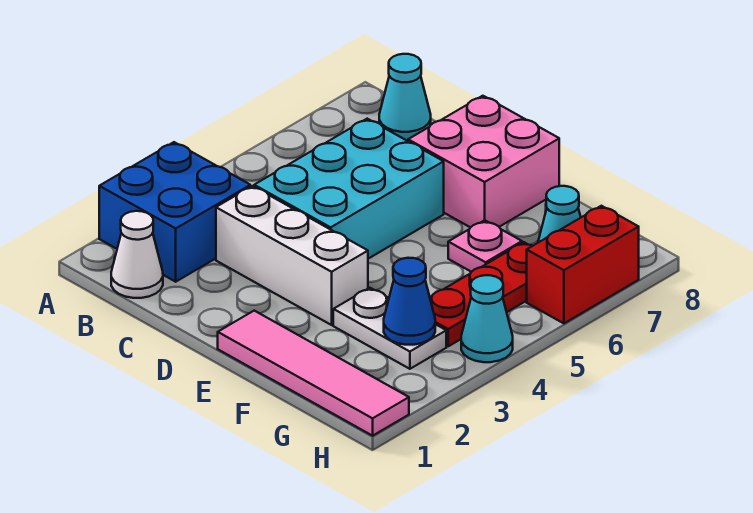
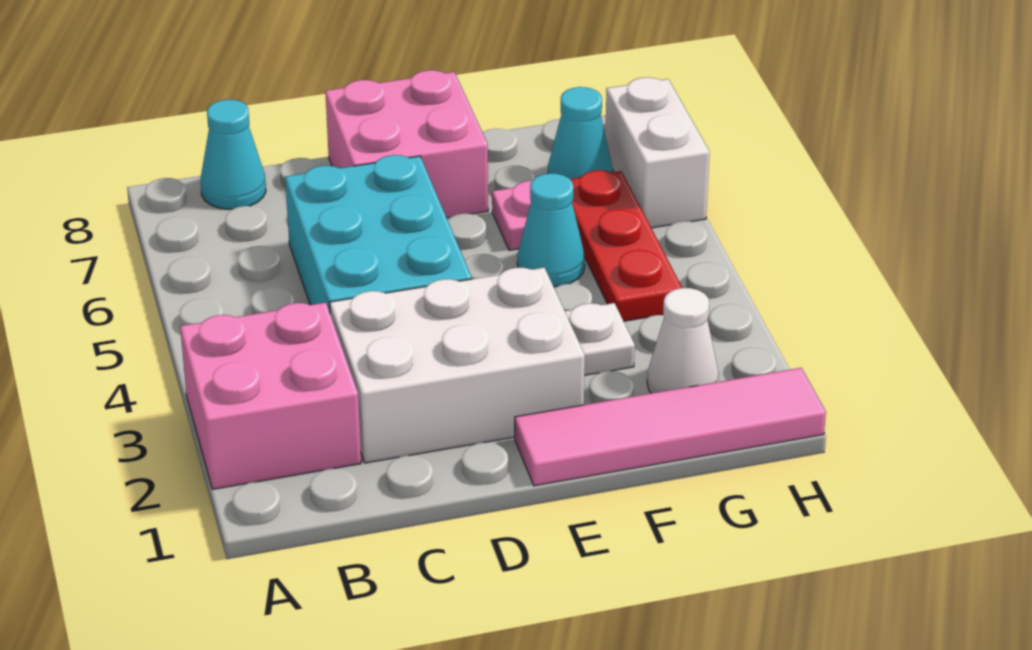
blue 2x2 brick [99,142,250,282] -> pink 2x2 brick [180,303,361,489]
white 1x1 cone [111,211,163,298] -> white 1x1 cone moved to [647,288,719,393]
white 1x3 brick [216,186,368,325] -> white 2x3 brick [330,267,585,463]
white 1x2 plate [333,288,446,369] -> white 1x1 plate [565,303,635,375]
blue 1x1 cone [384,258,435,345] -> none
cyan 1x1 cone [461,275,513,362] -> cyan 1x1 cone moved to [517,173,585,287]
red 1x2 brick [527,206,639,323] -> white 1x2 brick [605,77,710,228]

